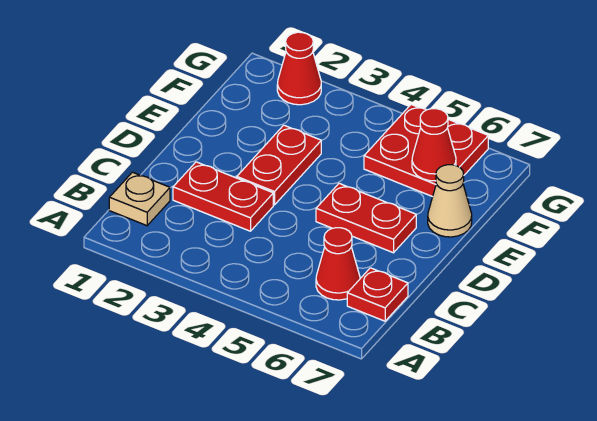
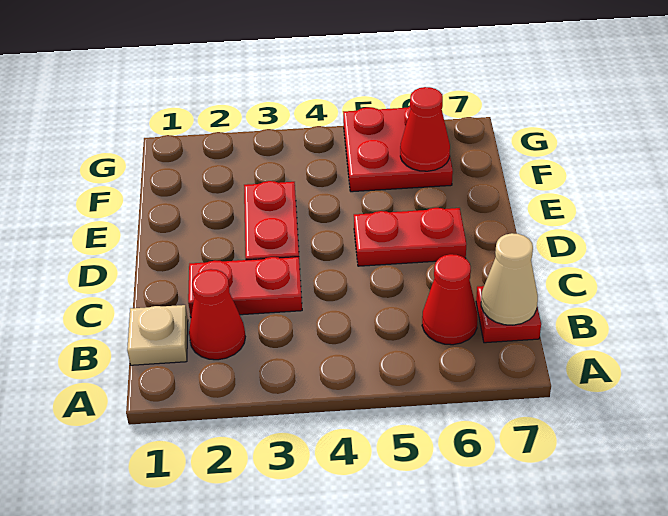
tan 1x1 cone [428,165,472,237] -> tan 1x1 cone moved to [481,233,538,325]
red 1x1 cone [277,32,321,105] -> red 1x1 cone moved to [189,269,245,360]

